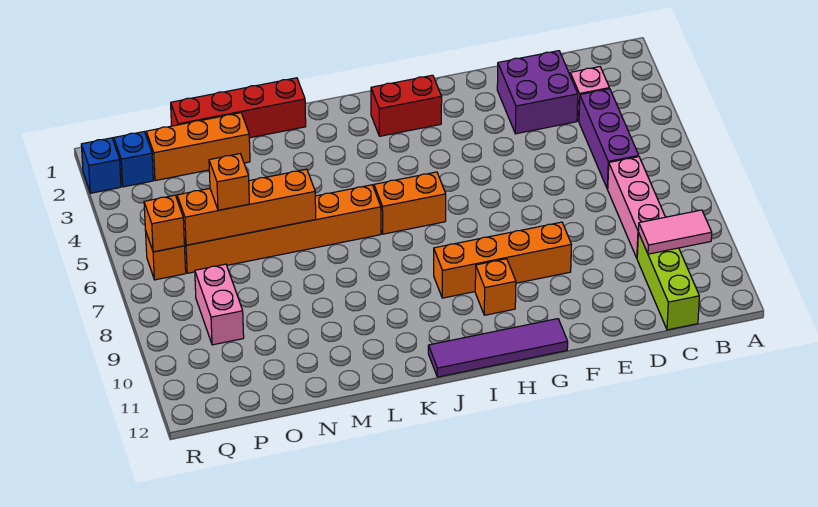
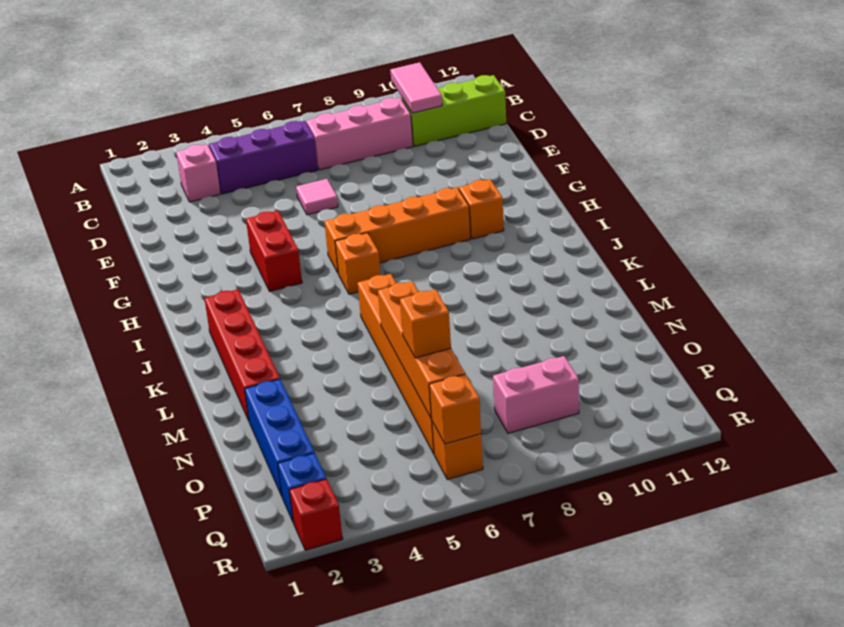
purple 2x2 brick [497,51,578,134] -> none
none -> pink 1x1 tile [296,179,338,215]
orange 1x4 brick [434,222,572,298] -> orange 1x4 brick turned to [324,188,471,273]
purple 1x4 tile [428,319,568,377] -> none
red 1x2 brick [371,75,442,136] -> red 1x2 brick moved to [246,211,302,291]
orange 1x2 brick [374,172,446,234] -> orange 1x1 brick [335,233,381,294]
red 1x4 brick [171,78,306,138] -> red 1x4 brick moved to [204,289,280,421]
orange 1x3 brick [146,113,250,181] -> blue 1x3 brick [245,379,314,496]
blue 1x1 brick [81,138,121,193] -> red 1x1 brick [289,479,343,550]

